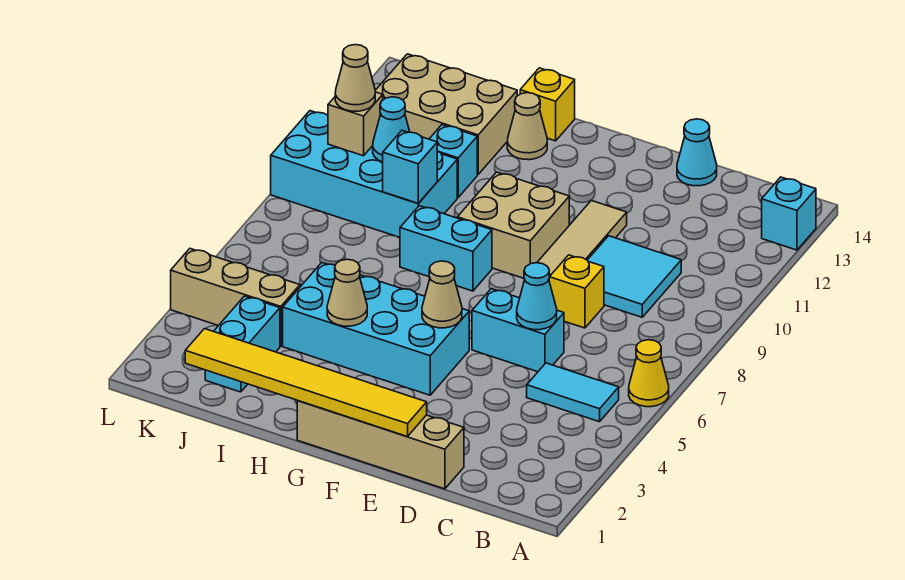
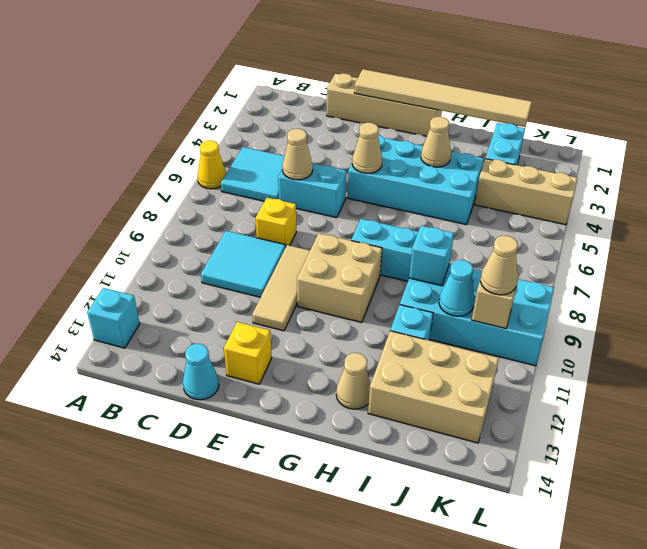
cyan 1x2 tile [527,363,619,422] -> cyan 2x2 tile [221,147,284,201]
cyan 1x1 cone [517,263,557,330] -> tan 1x1 cone [282,129,313,180]
yellow 1x6 tile [185,329,427,437] -> tan 1x6 tile [354,69,532,127]
yellow 1x1 brick [520,68,575,141] -> yellow 1x1 brick moved to [224,322,272,384]

